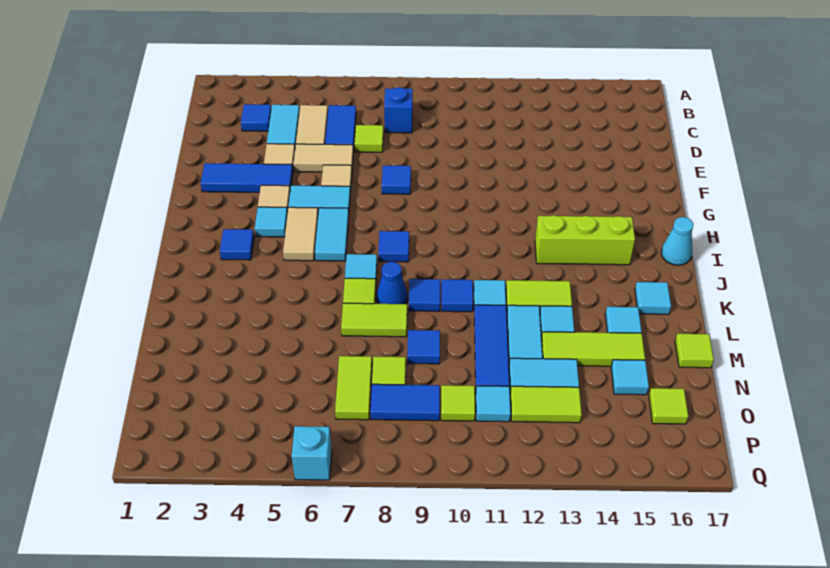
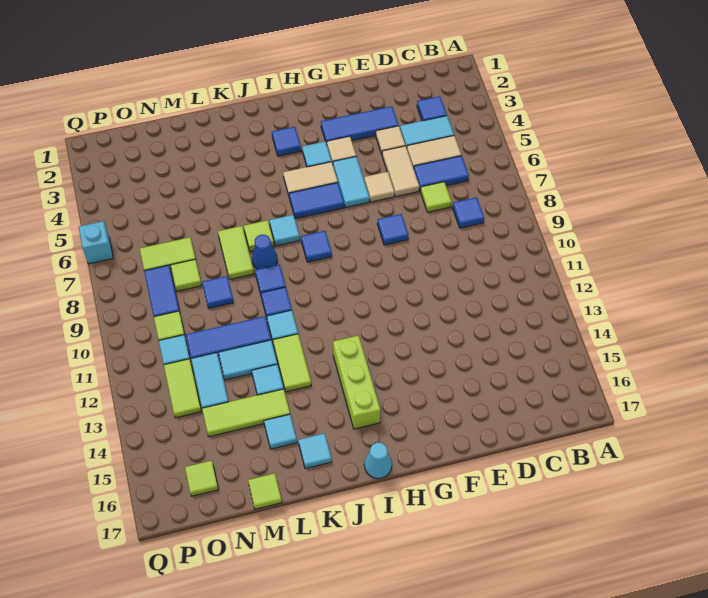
blue 1x1 brick [384,87,413,133] -> blue 1x1 tile [453,197,484,228]
blue 1x3 tile [201,163,293,192] -> blue 1x3 tile turned to [321,106,399,144]
cyan 1x2 tile [315,208,349,261] -> blue 1x2 tile [289,183,344,219]
lime 1x3 tile [541,332,645,366] -> lime 1x3 tile turned to [202,389,290,437]
cyan 1x1 tile [611,360,649,395] -> none

